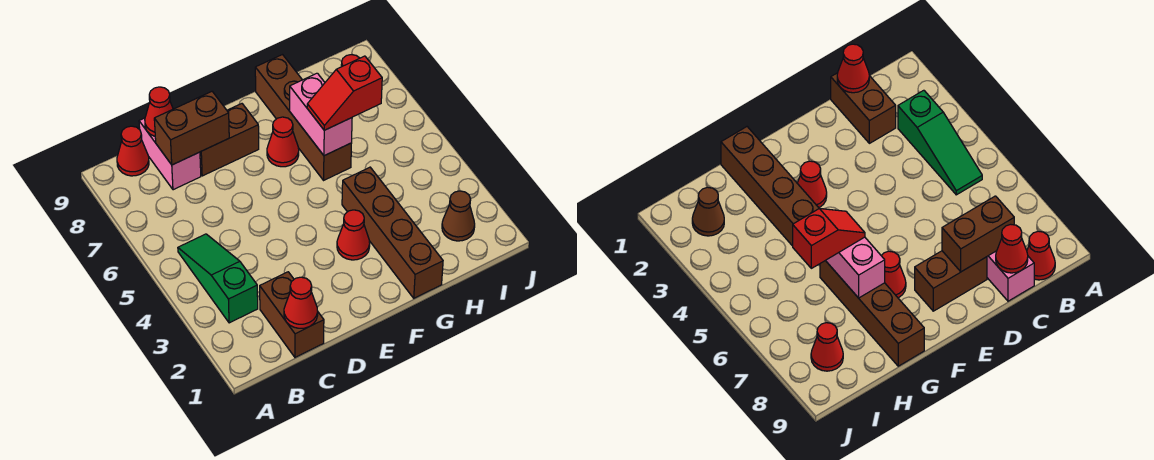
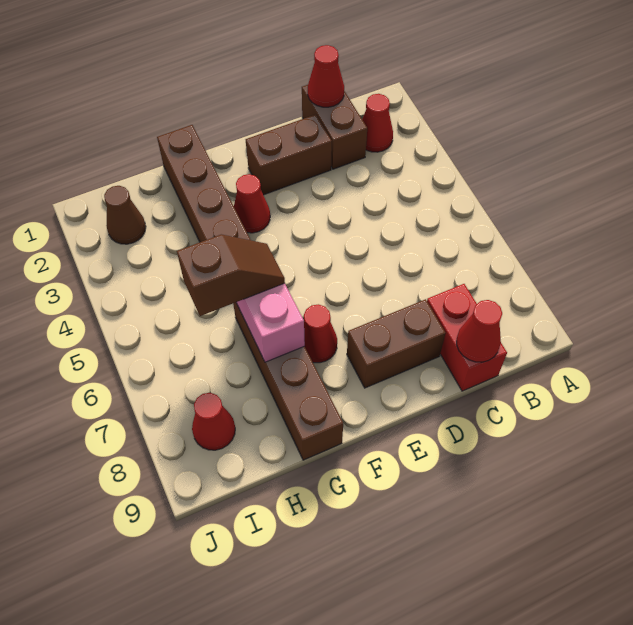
green 1x3 slope [178,234,258,323] -> none
red 1x1 cone [117,126,149,176] -> red 1x1 cone moved to [362,94,393,152]
pink 1x2 brick [139,118,201,190] -> red 1x2 brick [427,284,507,391]
brown 1x2 brick [154,92,229,165] -> brown 1x2 brick moved to [246,114,332,195]
red 1x2 slope [307,56,382,130] -> brown 1x2 slope [177,235,285,316]

